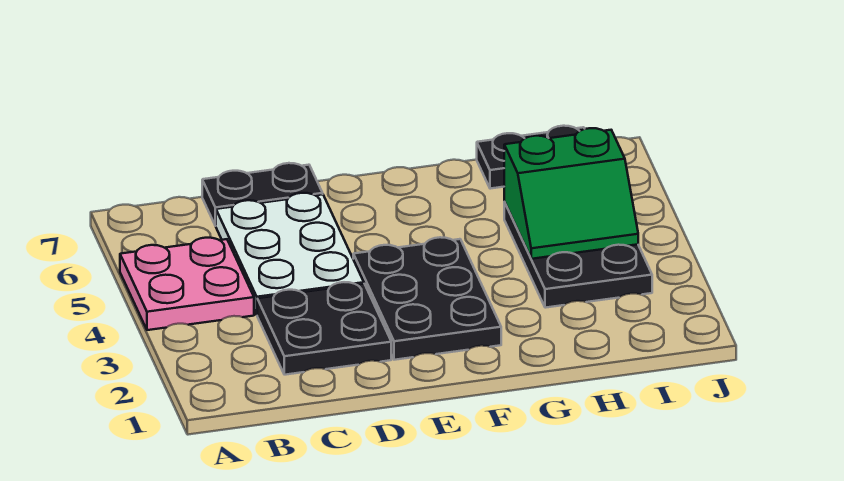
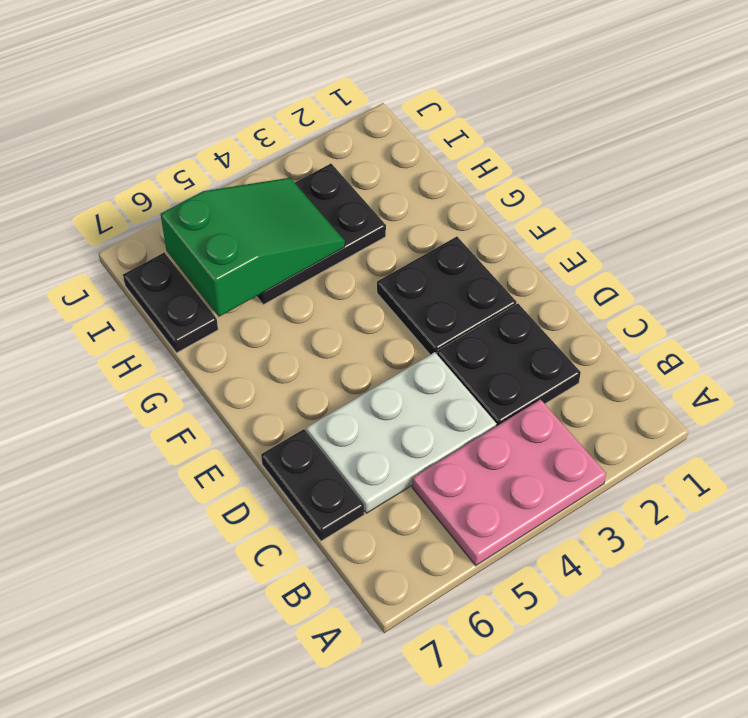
pink 2x2 plate [120,237,254,330] -> pink 2x3 plate [412,400,606,566]
black 2x3 plate [353,237,501,360] -> black 2x2 plate [377,237,516,355]
green 2x2 slope [504,128,638,259] -> green 2x3 slope [161,178,345,317]

